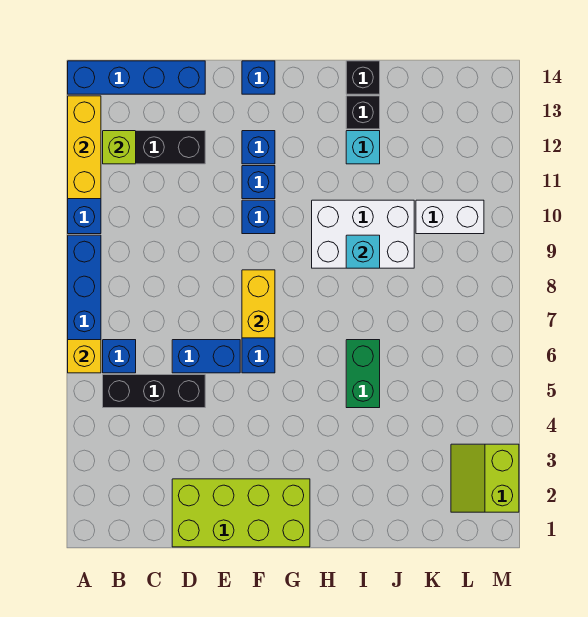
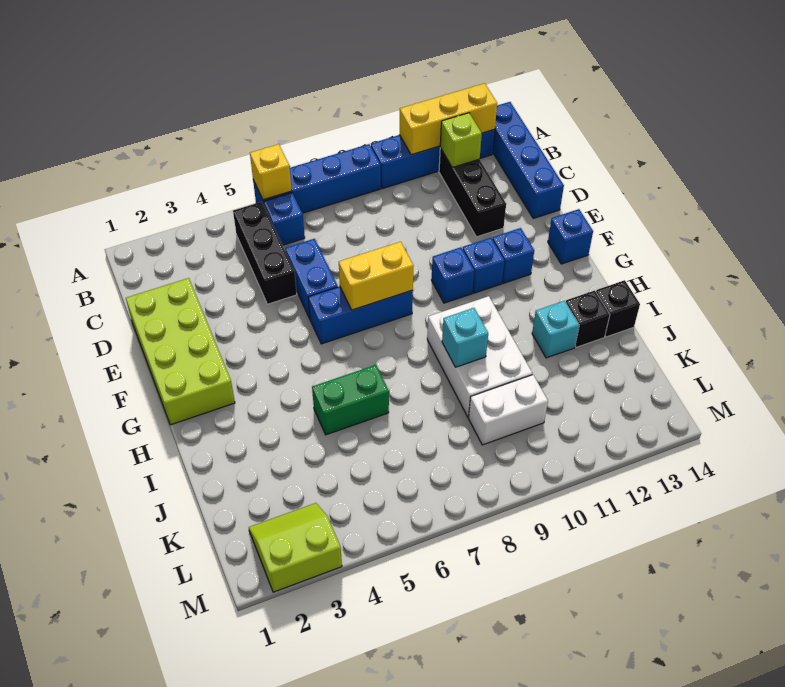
white 1x2 brick [416,200,484,234] -> white 1x2 brick turned to [468,375,548,445]

